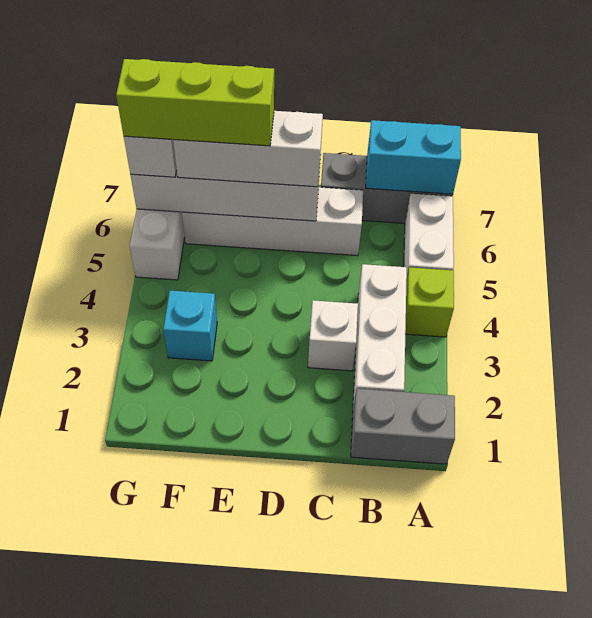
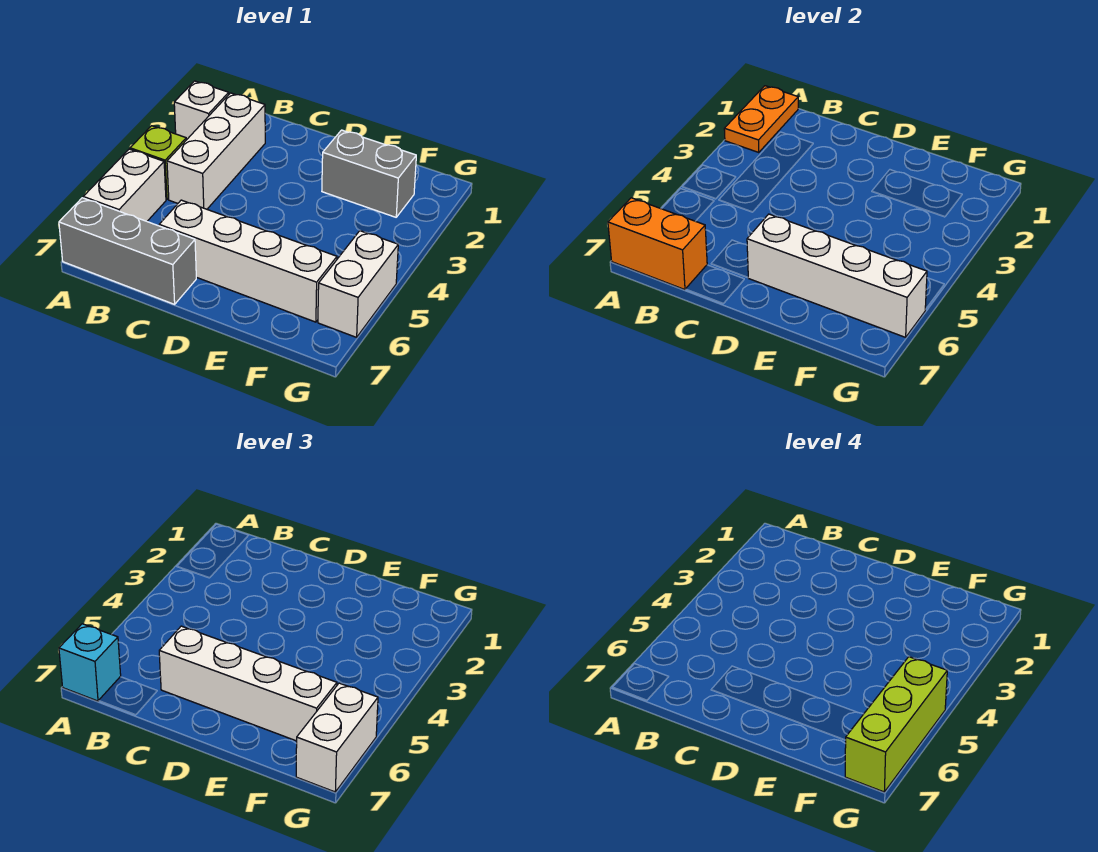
grey 1x2 brick [351,389,455,464] -> grey 1x2 brick moved to [322,130,416,217]
none -> orange 1x2 plate [724,86,798,153]
cyan 1x2 brick [366,120,461,194] -> orange 1x2 brick [608,198,707,290]
white 1x1 brick [308,300,358,371] -> white 1x1 brick moved to [174,81,229,140]
white 1x3 brick [173,111,323,187] -> white 1x4 brick [159,626,337,741]
lime 1x3 brick [116,59,274,146] -> lime 1x3 brick turned to [845,657,947,792]
cyan 1x1 brick [163,291,217,361] -> cyan 1x1 brick moved to [59,624,121,701]

